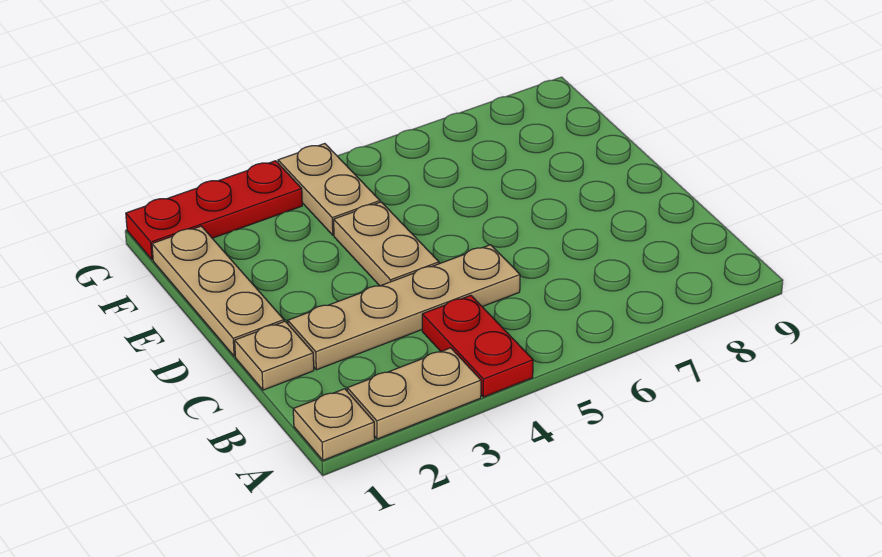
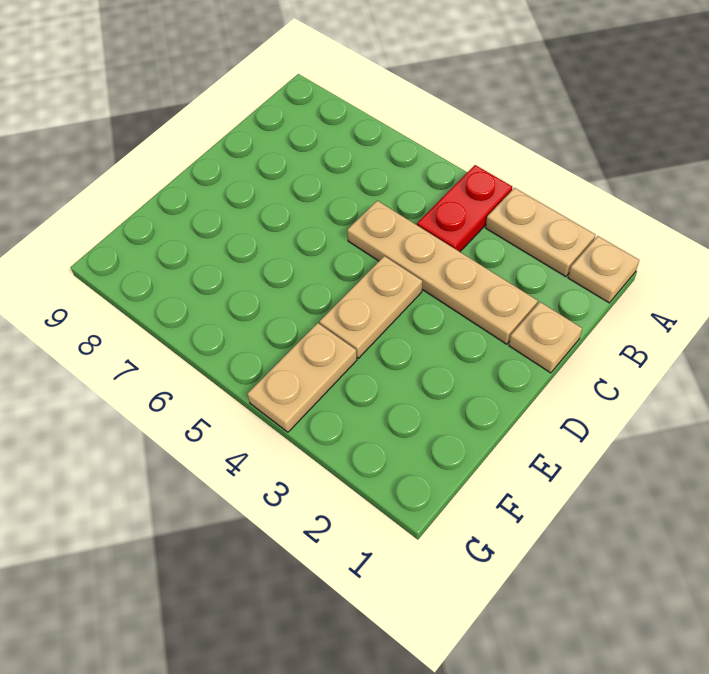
tan 1x3 plate [152,226,284,356] -> none
red 1x3 plate [126,161,302,260] -> none

